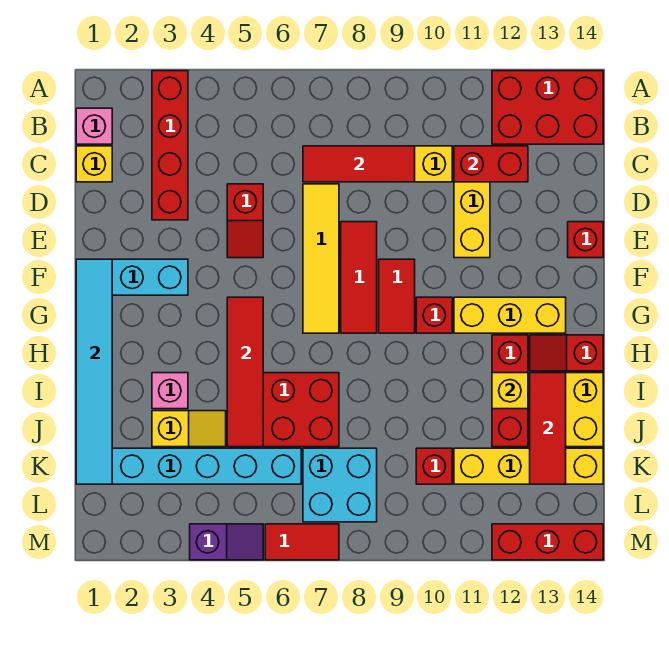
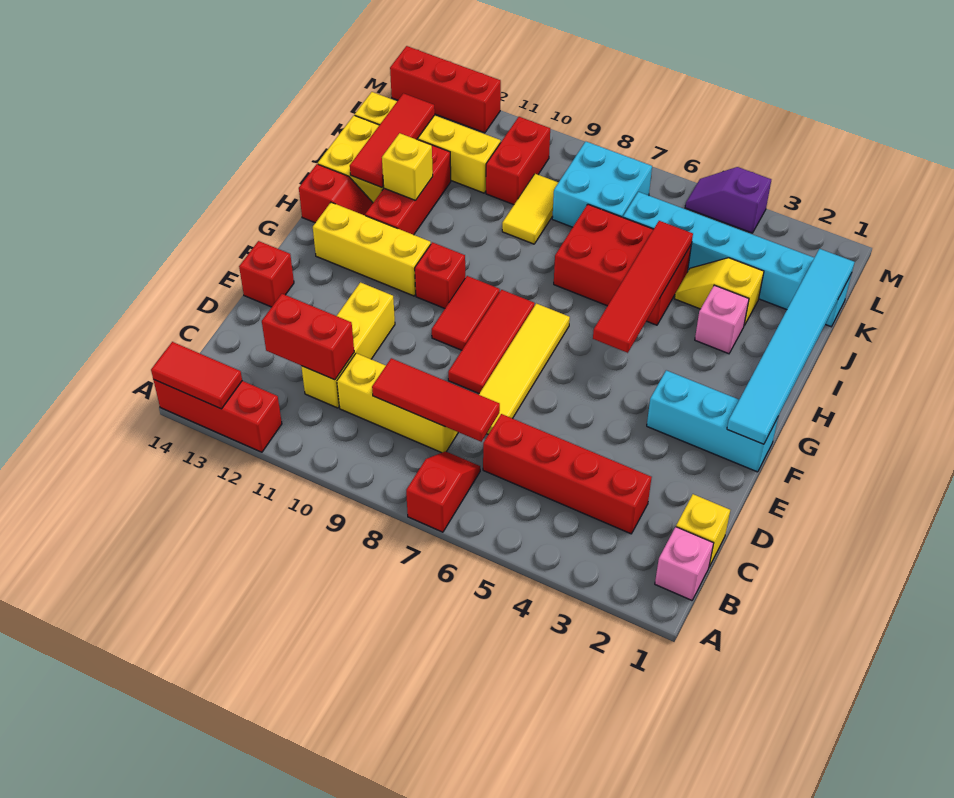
red 1x4 brick [152,71,188,220] -> red 1x4 brick turned to [483,414,652,534]
red 2x3 brick [492,71,603,144] -> red 1x3 brick [153,379,282,452]
red 1x2 slope [227,184,263,258] -> red 1x2 slope moved to [406,451,480,532]
none -> yellow 1x2 tile [502,174,559,244]
red 1x1 brick [416,448,452,484] -> red 1x2 brick [486,117,550,205]
red 1x2 tile [265,524,339,560] -> red 1x2 tile moved to [151,342,242,409]

